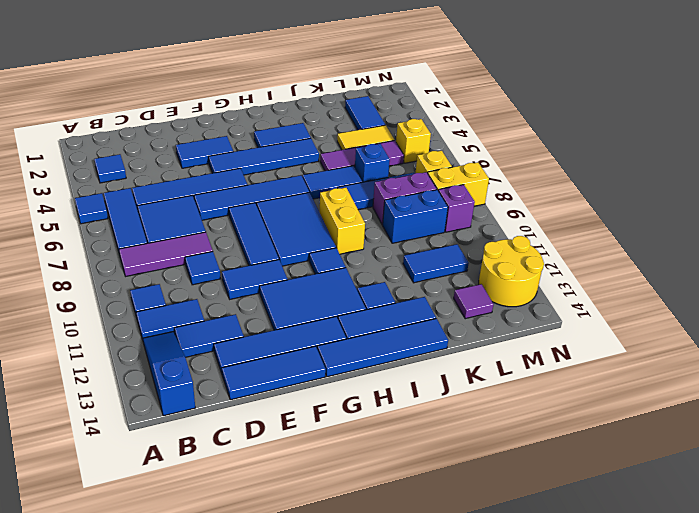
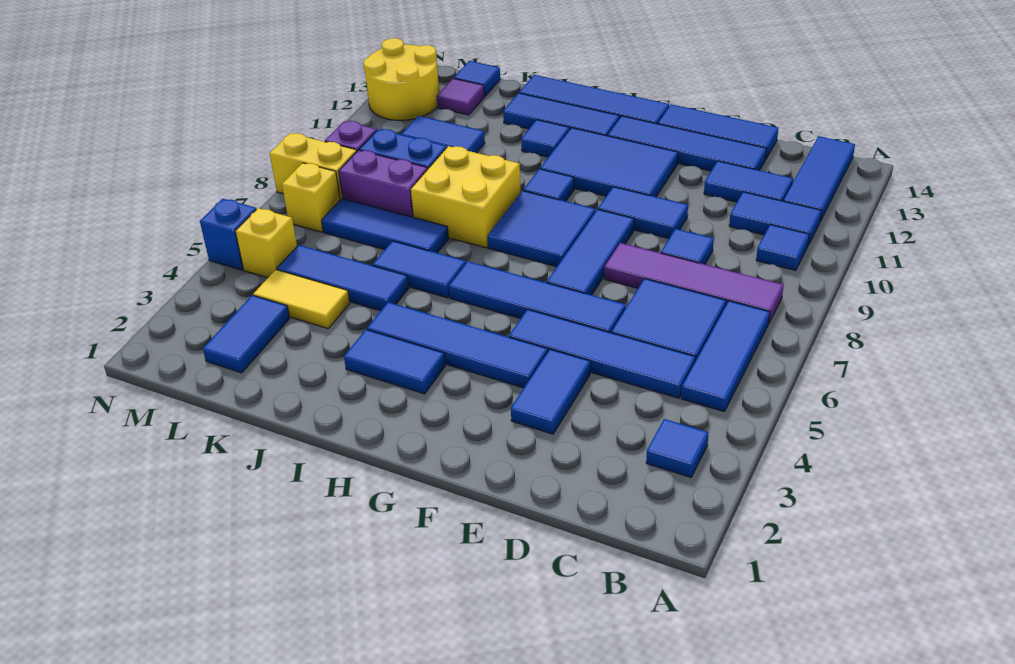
blue 1x1 tile [75,193,108,224] -> blue 1x1 tile moved to [454,61,500,96]
purple 1x3 tile [119,232,213,276] -> purple 1x4 tile [604,243,784,322]
blue 1x3 slope [143,332,195,416] -> blue 1x3 tile [783,136,855,221]
blue 1x2 tile [176,136,233,168] -> blue 1x2 tile turned to [511,349,590,434]
blue 2x3 tile [257,192,336,266] -> blue 2x2 tile [488,191,595,267]
yellow 1x2 brick [320,188,365,254] -> yellow 2x2 brick [411,146,521,248]
purple 1x3 tile [320,140,404,171] -> blue 1x3 tile [277,245,409,311]
blue 1x1 brick [355,144,390,182] -> blue 1x1 brick moved to [200,199,256,270]

